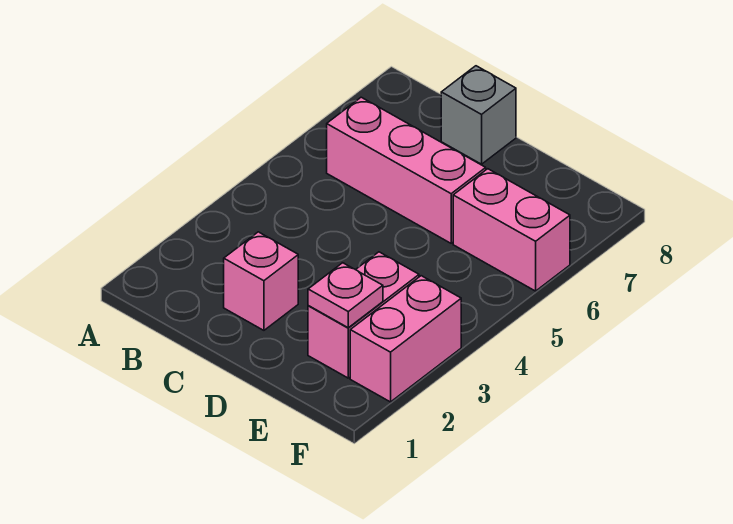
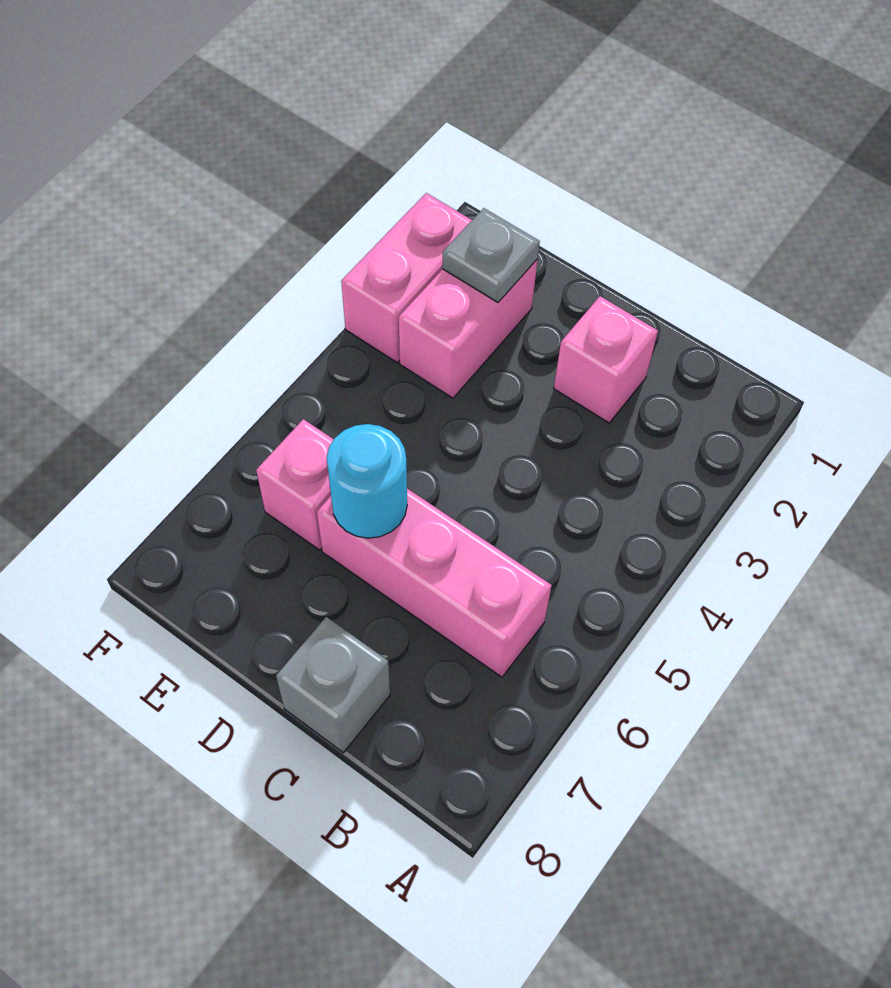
none -> cyan 1x1 round brick [327,424,407,538]
pink 1x1 plate [308,263,383,328] -> grey 1x1 plate [442,208,540,302]
pink 1x2 brick [453,169,570,291] -> pink 1x1 brick [256,419,334,550]

